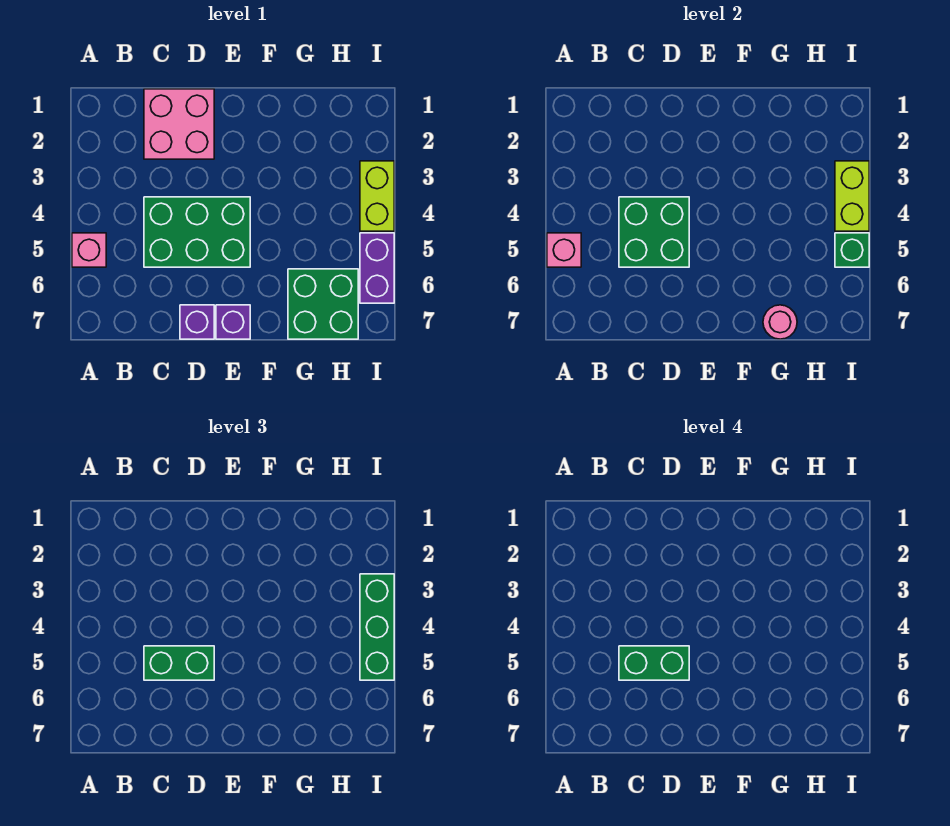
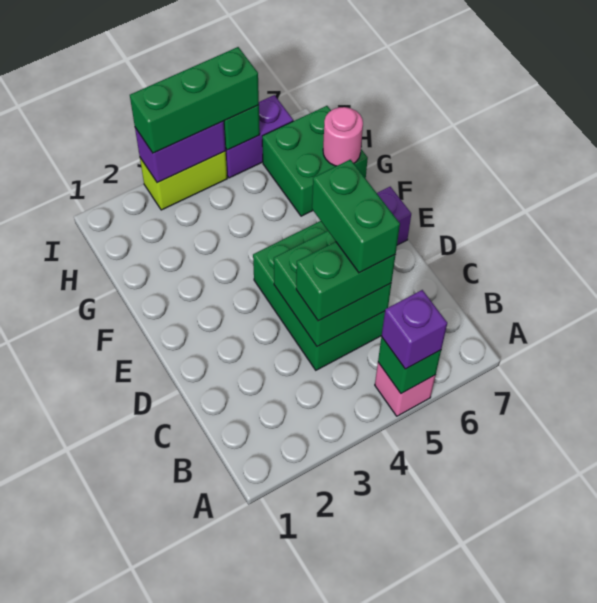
pink 1x1 brick [547,233,581,267] -> green 1x1 brick [378,337,441,393]
pink 2x2 brick [144,89,214,159] -> none
green 1x2 brick [144,646,214,680] -> green 1x2 brick turned to [296,242,396,321]
purple 1x1 brick [180,305,214,339] -> purple 1x1 brick moved to [382,290,447,369]
lime 1x2 brick [835,161,869,231] -> purple 1x2 brick [135,121,225,183]

